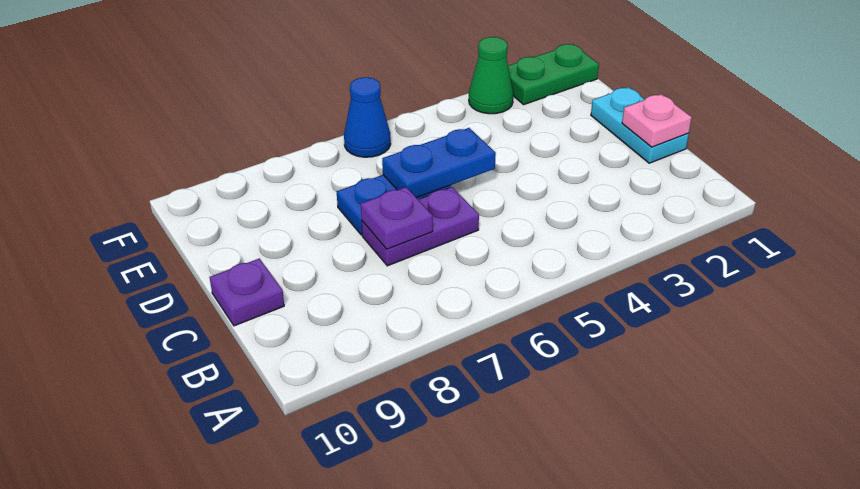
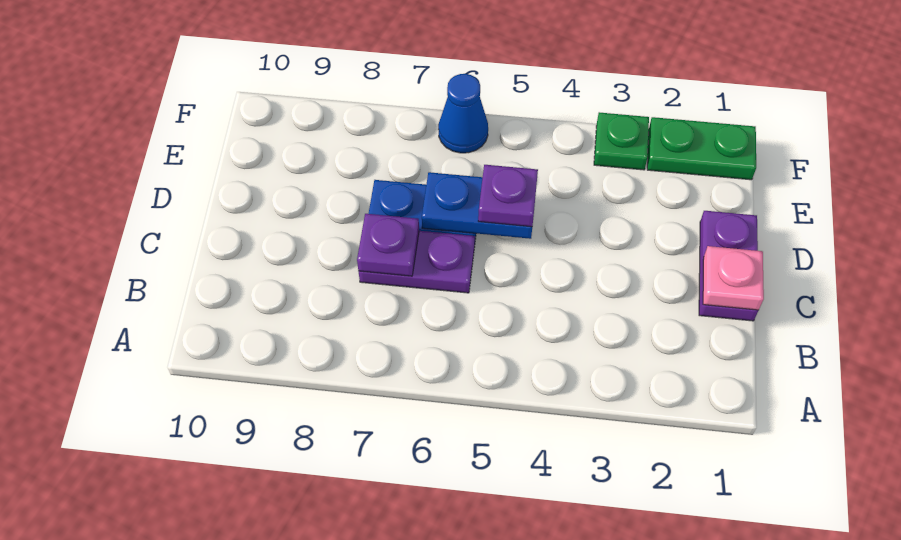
cyan 1x2 plate [591,87,689,163] -> purple 1x2 plate [699,211,758,321]
purple 1x1 plate [210,258,284,326] -> purple 1x1 plate moved to [478,165,538,227]
green 1x1 cone [469,37,513,114] -> green 1x1 plate [594,112,649,170]

